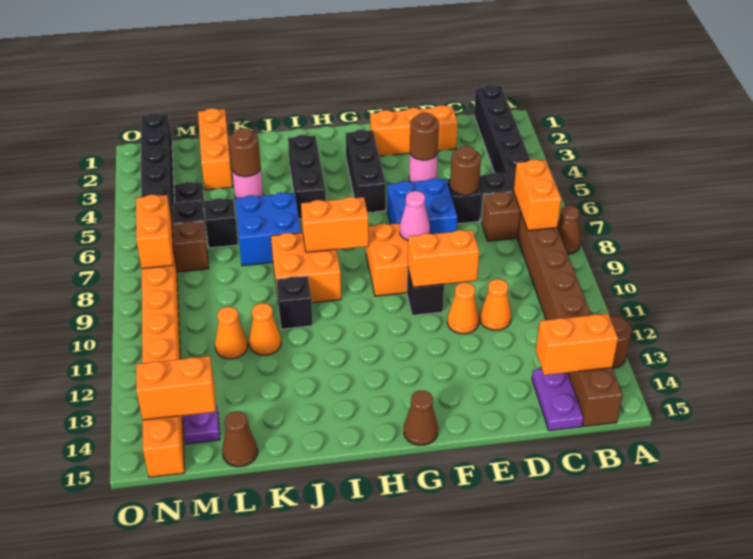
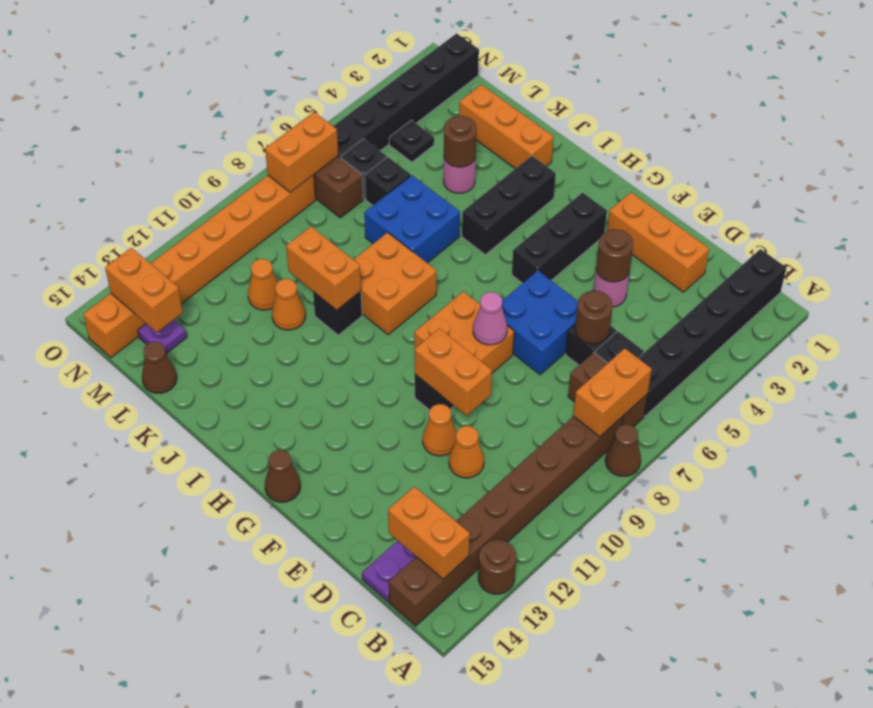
orange 1x2 brick [301,197,369,252] -> orange 1x2 brick moved to [286,226,361,310]
orange 1x3 brick [198,108,233,190] -> orange 1x3 brick turned to [459,84,553,169]

